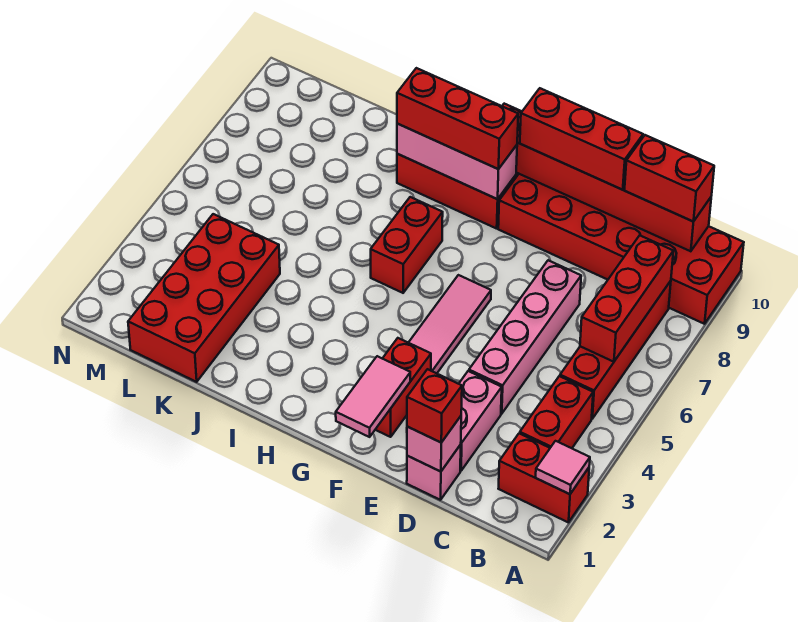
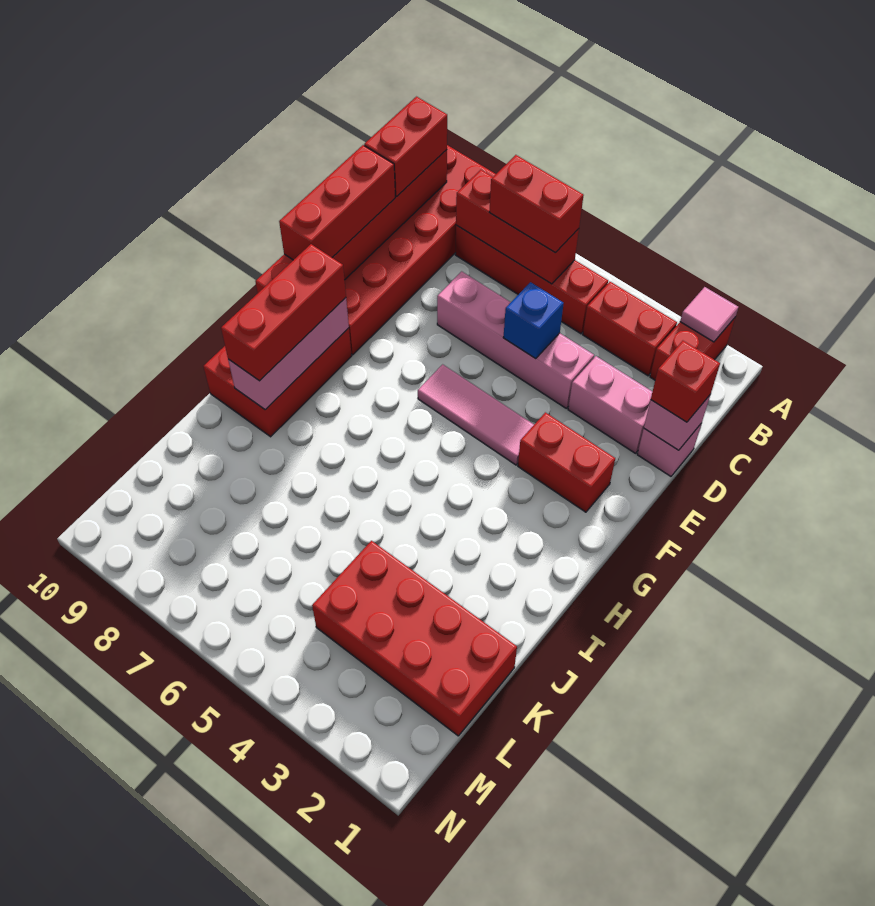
none -> blue 1x1 brick [503,282,564,359]
pink 1x2 tile [336,356,410,437] -> none
red 1x2 brick [371,197,443,293] -> red 1x2 brick moved to [489,155,584,252]

